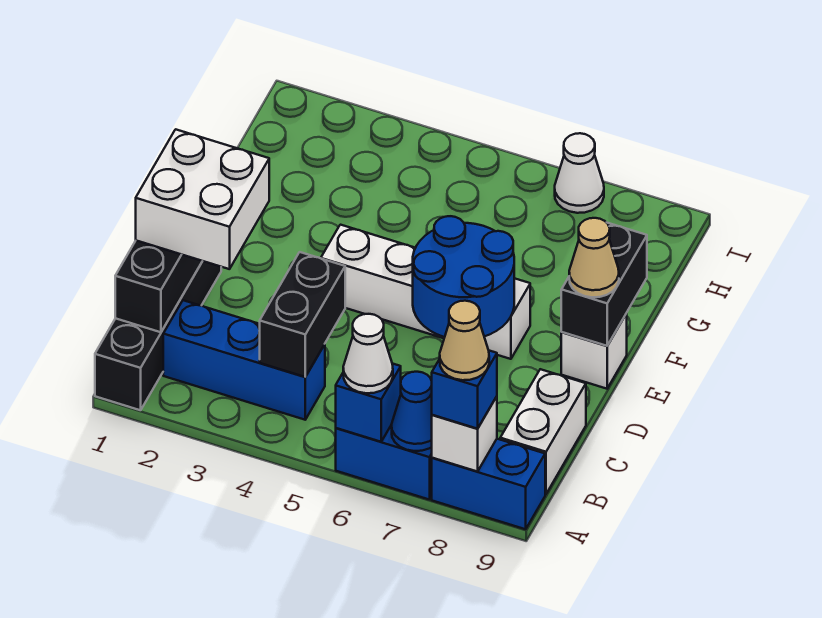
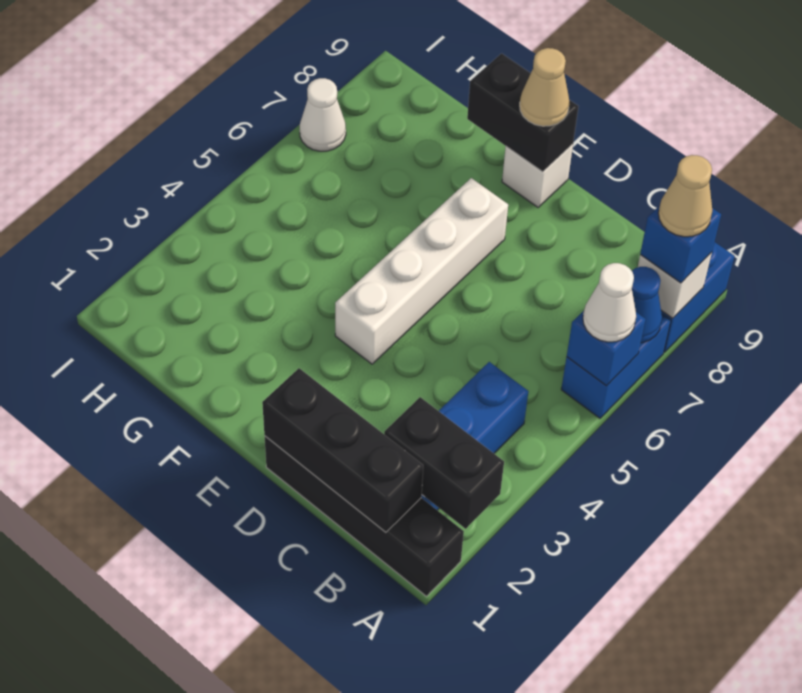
black 1x2 brick [260,252,345,377] -> black 1x2 brick moved to [384,397,504,529]
white 1x2 brick [500,369,586,494] -> none
white 2x2 brick [136,129,269,269] -> none
blue 2x2 round brick [413,216,514,337] -> none

